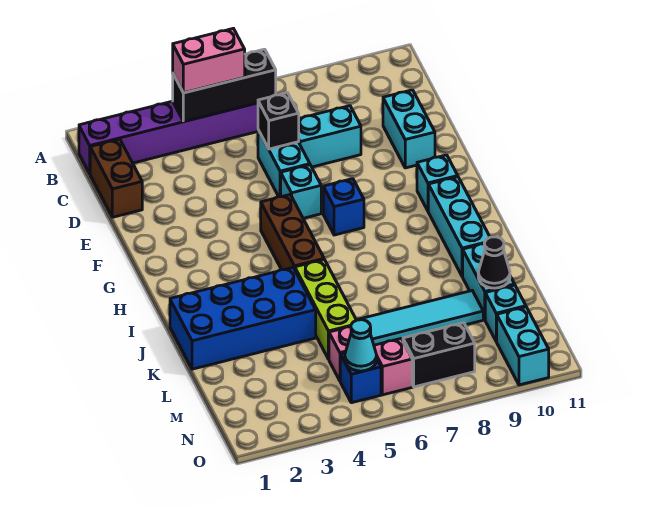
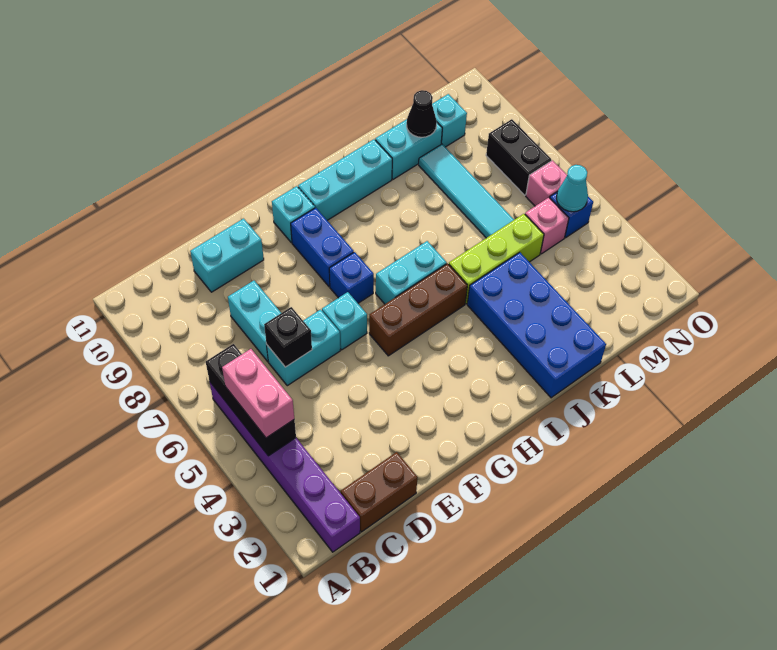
none -> blue 1x2 brick [291,208,354,287]
cyan 1x2 brick [496,307,549,385] -> cyan 1x2 brick moved to [376,241,447,304]

